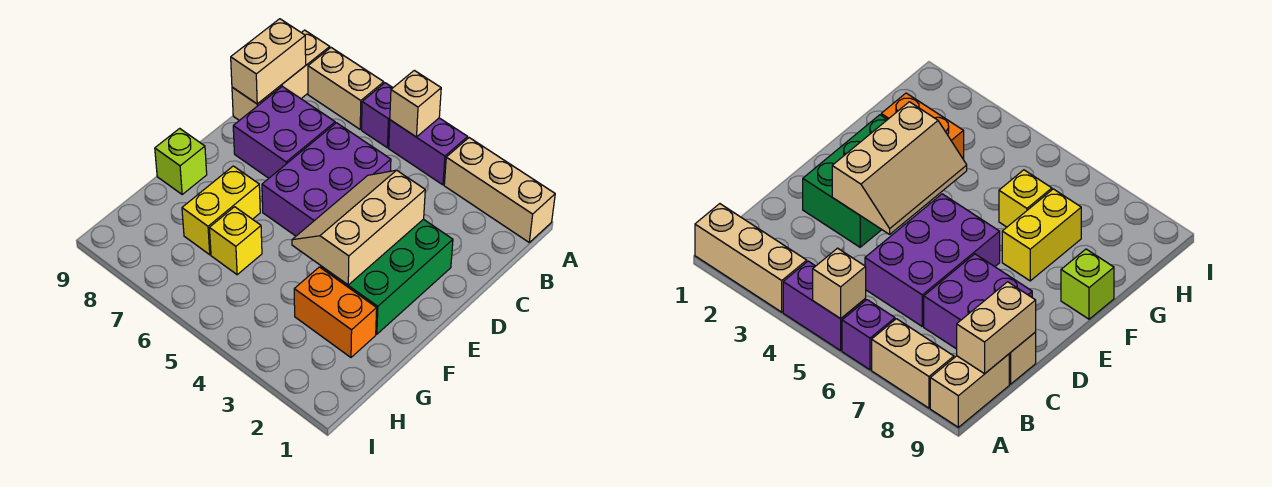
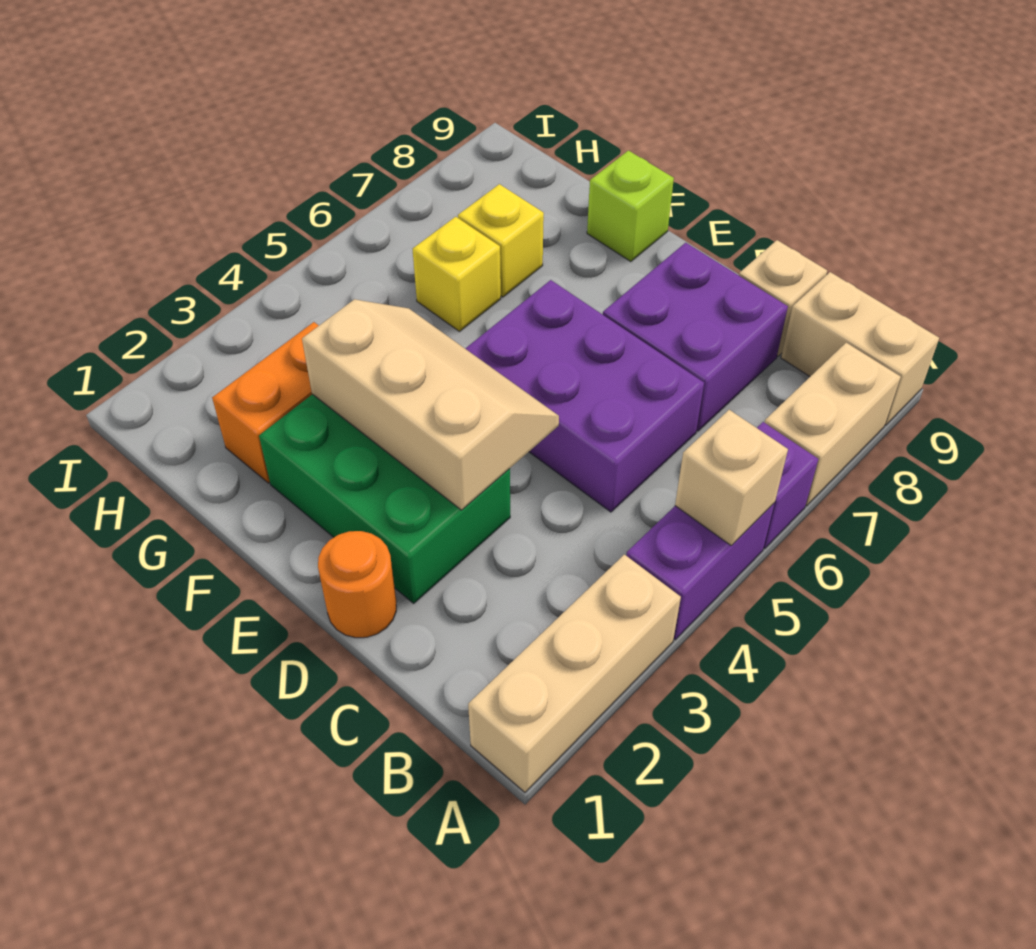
tan 1x2 brick [231,19,306,104] -> none
none -> orange 1x1 round brick [318,531,396,638]
yellow 1x2 brick [182,166,260,255] -> yellow 1x1 brick [458,184,544,297]

